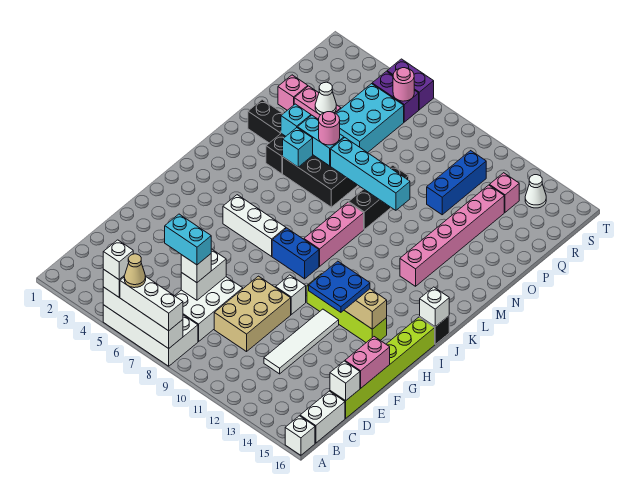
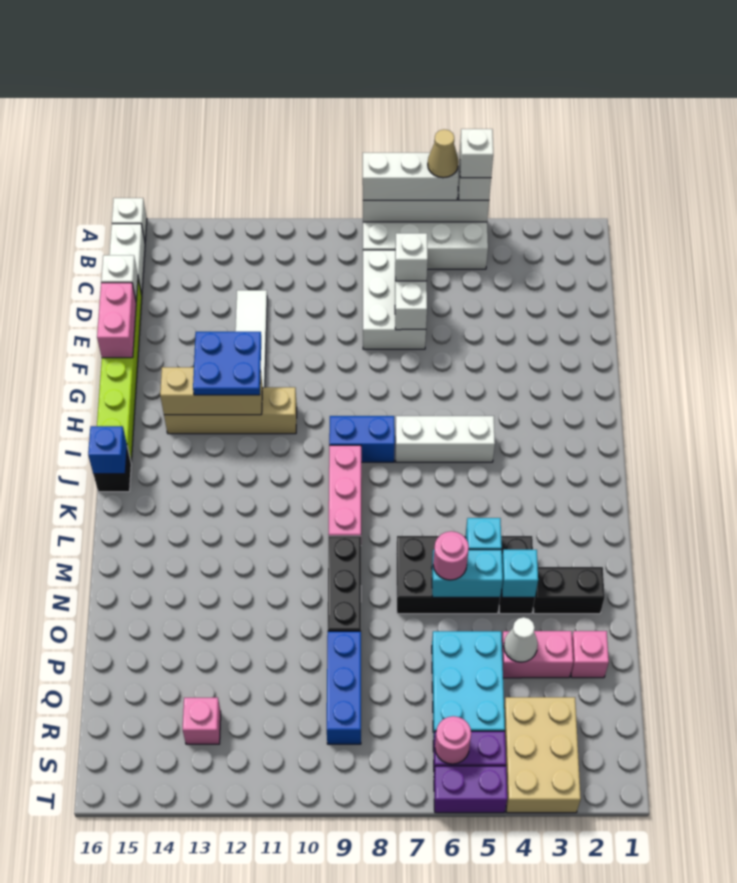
cyan 1x2 brick [165,214,211,265] -> none
tan 2x3 brick [214,276,291,352] -> tan 2x3 brick moved to [504,697,581,813]
white 1x1 brick [276,275,306,314] -> none
lime 1x4 brick [307,274,387,342] -> tan 1x4 brick [164,387,297,434]
white 1x1 brick [420,287,449,327] -> blue 1x1 brick [88,426,127,474]
pink 1x6 brick [400,185,504,286] -> none
cyan 1x4 brick [331,138,410,210] -> none
blue 1x3 brick [427,151,486,215] -> blue 1x3 brick moved to [327,631,361,744]
white 1x1 cone [525,175,546,208] -> none

